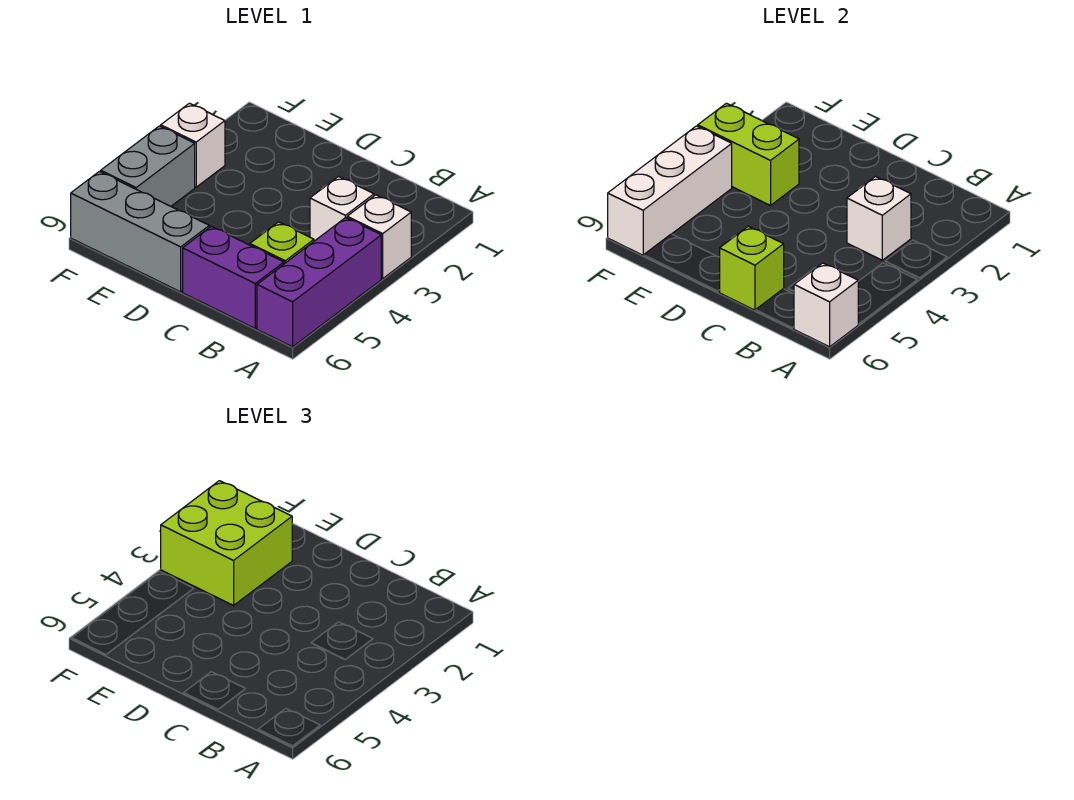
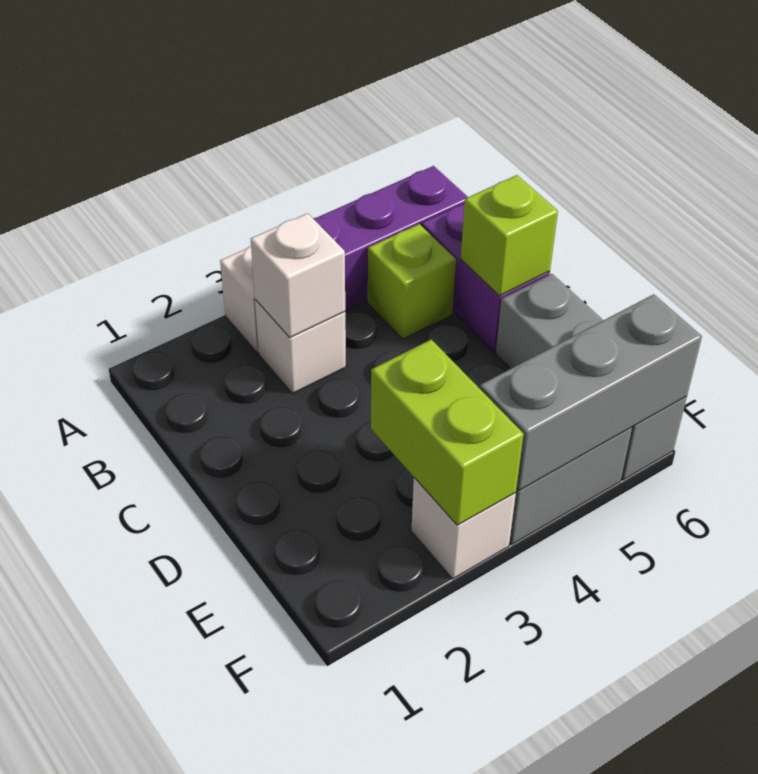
white 1x1 brick [794,263,858,347] -> none
lime 2x2 brick [161,481,292,605] -> none
white 1x3 brick [608,126,732,255] -> grey 1x3 brick [480,294,702,490]

